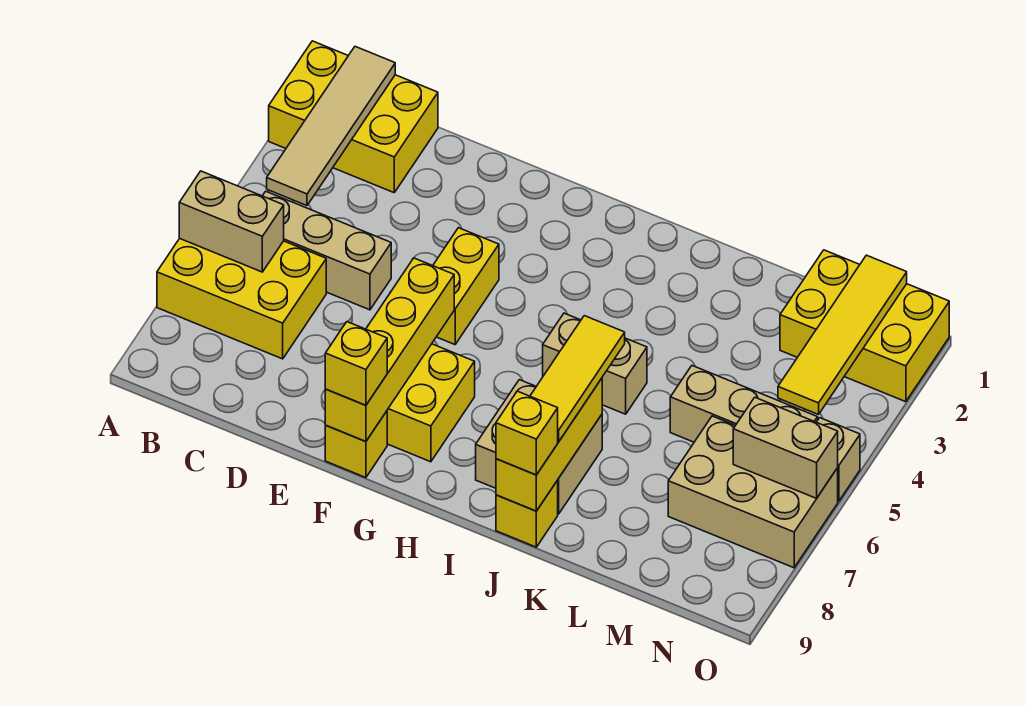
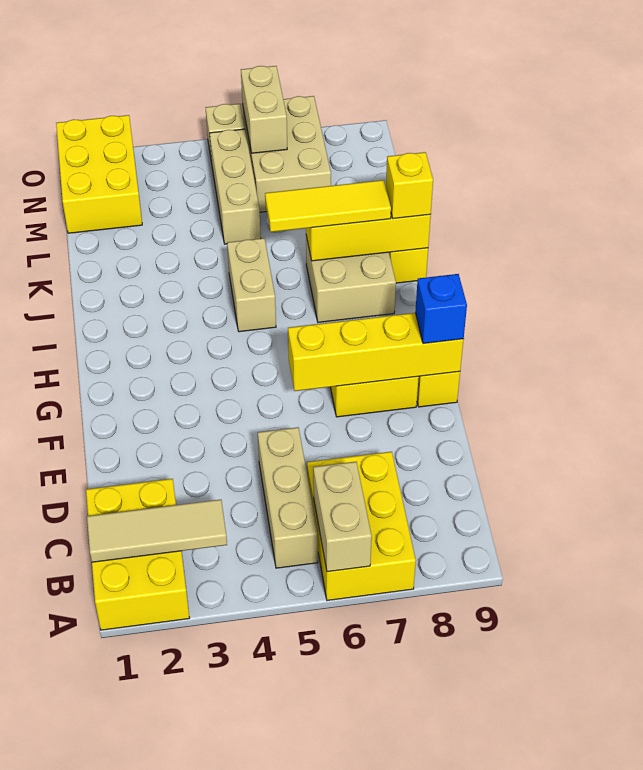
tan 1x4 tile [267,47,395,206] -> tan 1x3 tile [87,499,227,562]
yellow 1x2 brick [433,228,499,345] -> none
yellow 1x1 brick [325,322,387,405] -> blue 1x1 brick [415,274,467,344]
yellow 1x4 tile [778,255,907,415] -> none

